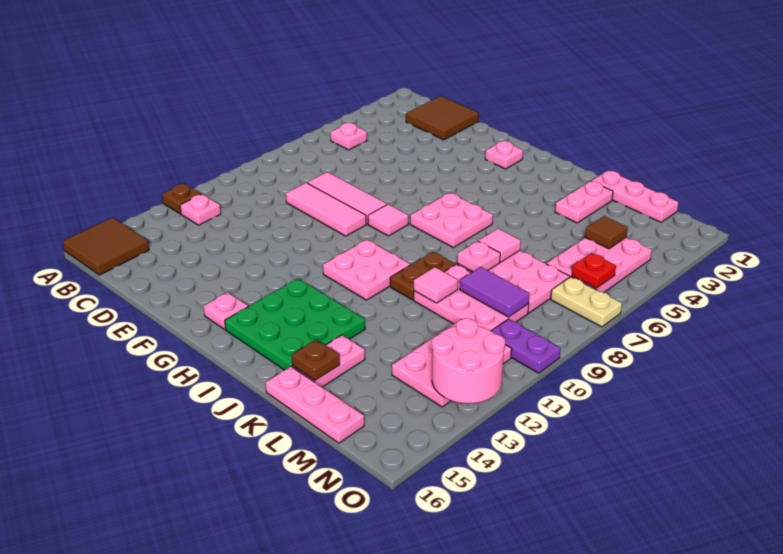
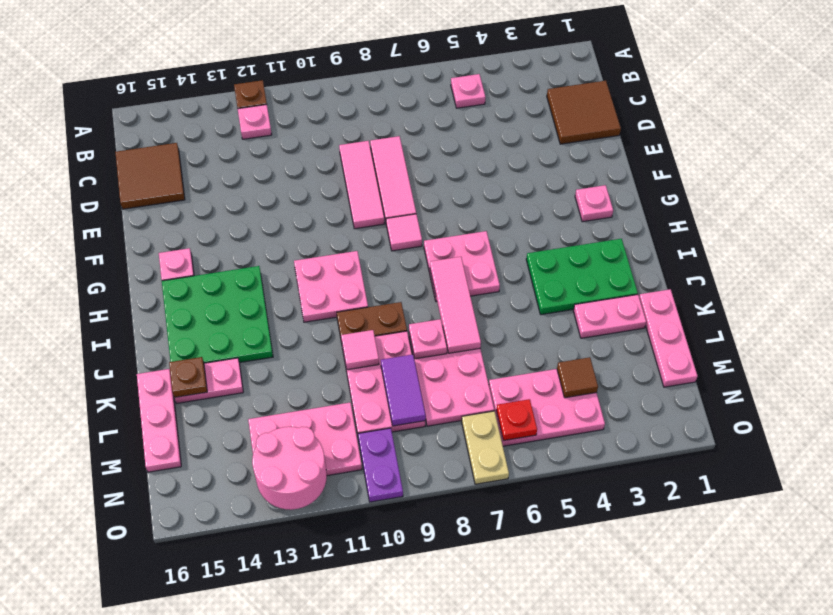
brown 2x2 tile [63,217,149,275] -> brown 2x2 tile moved to [115,143,185,209]
none -> green 2x3 plate [526,239,638,315]
pink 1x1 tile [479,229,521,262] -> pink 1x3 tile [430,257,481,353]

